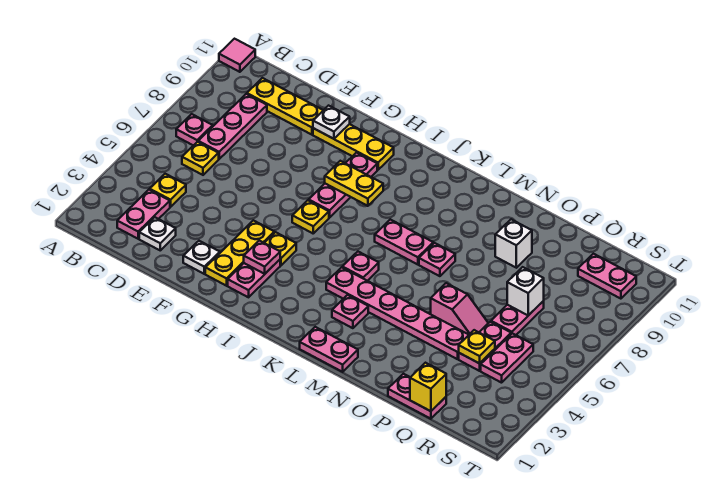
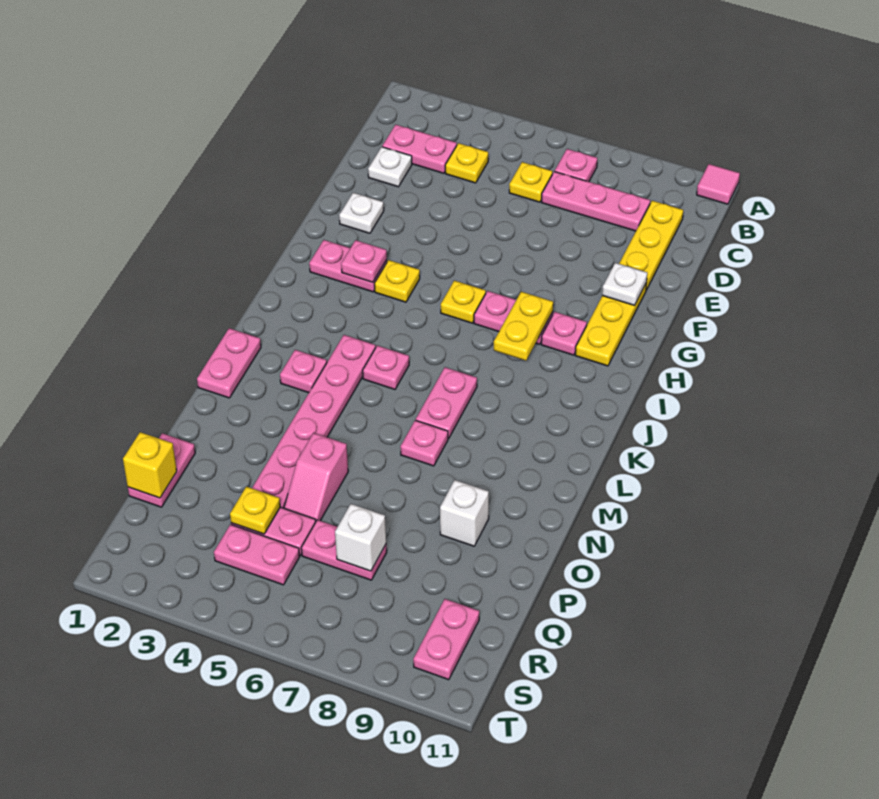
yellow 1x3 plate [205,220,274,286] -> none

